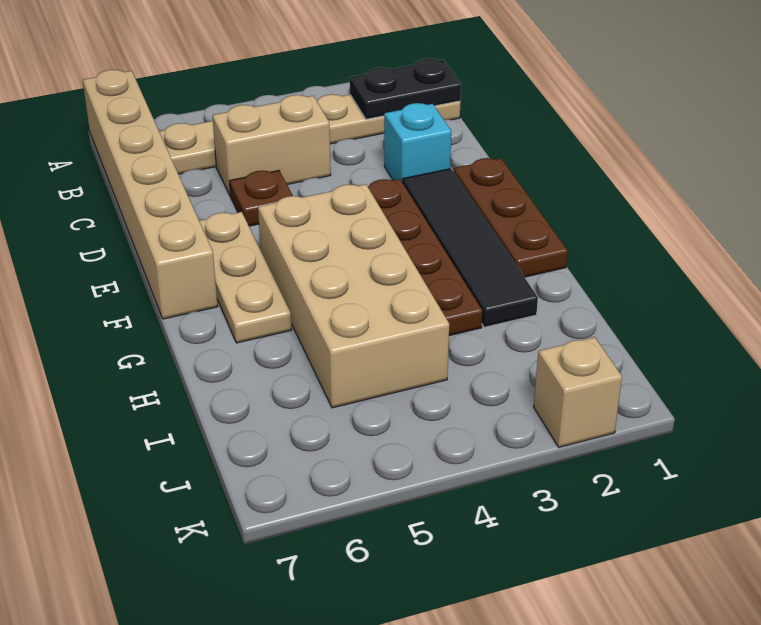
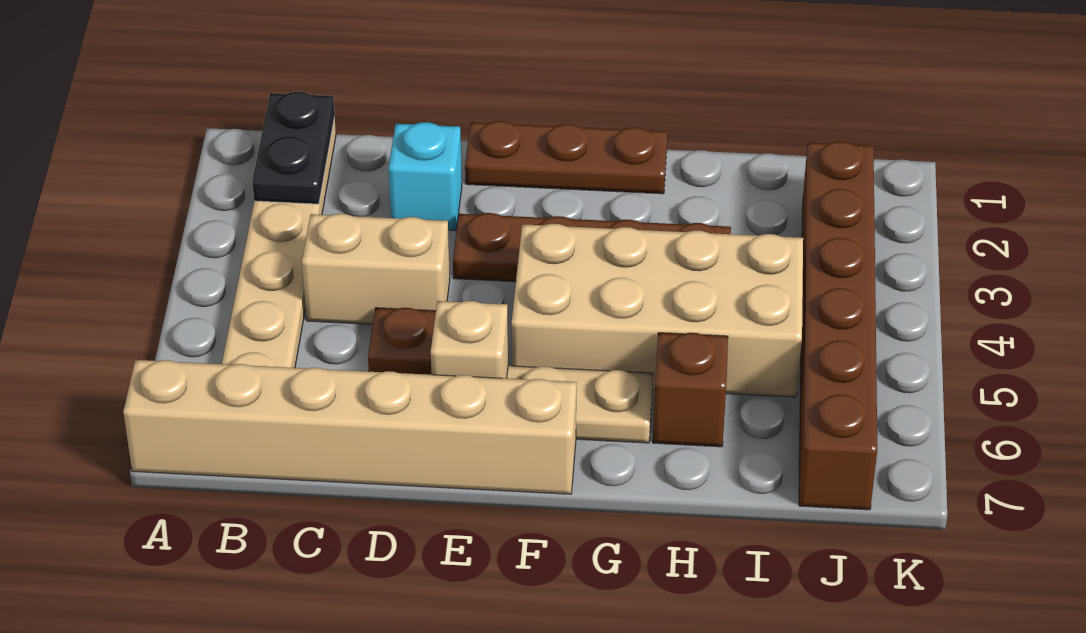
tan 1x2 brick [212,95,331,196] -> tan 1x2 brick turned to [302,214,450,324]
black 1x4 tile [403,168,538,327] -> none
none -> brown 1x1 brick [653,333,728,447]
none -> brown 1x6 brick [799,141,877,510]
tan 1x1 brick [534,337,622,447] -> tan 1x1 brick moved to [431,301,508,378]

